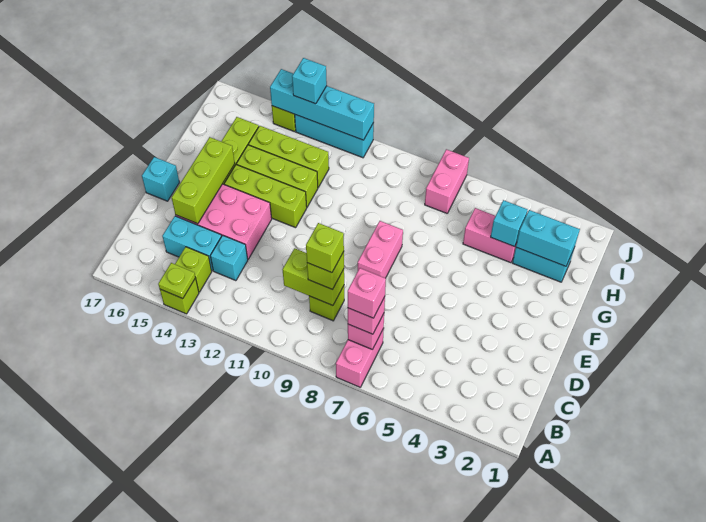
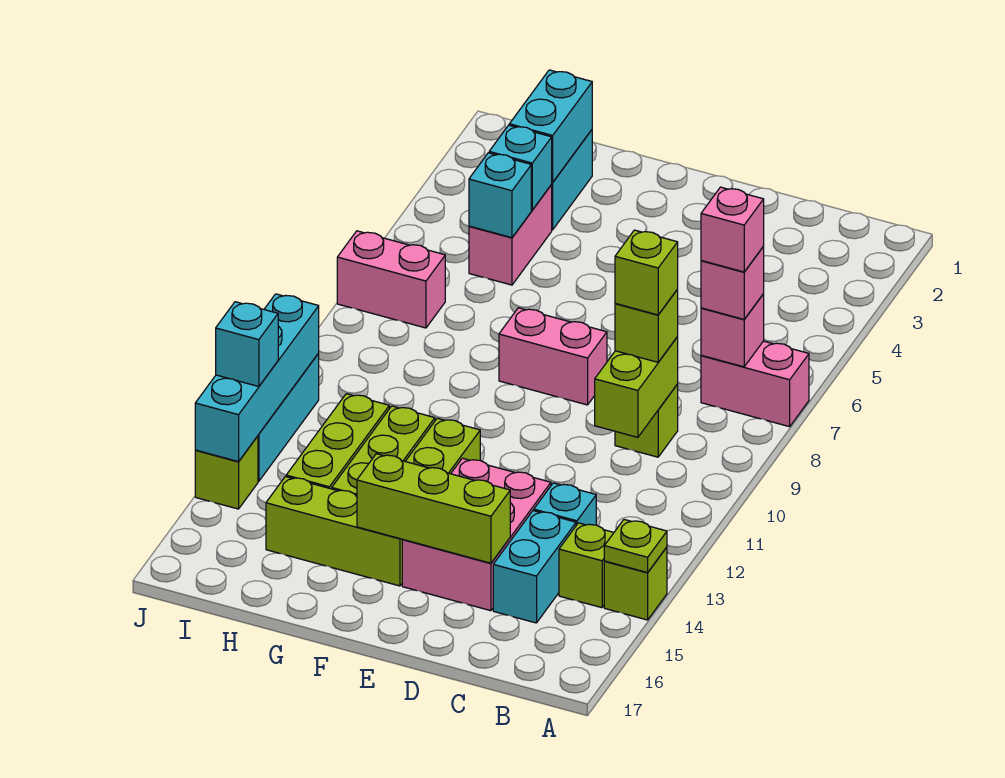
cyan 1x1 brick [142,157,179,201] -> cyan 1x1 brick moved to [469,153,531,238]

